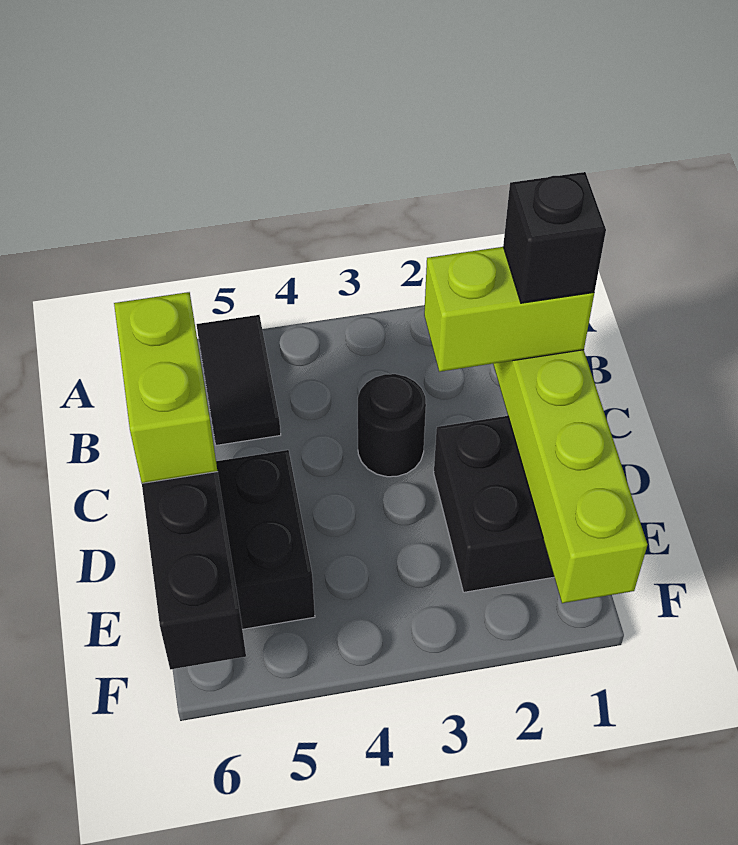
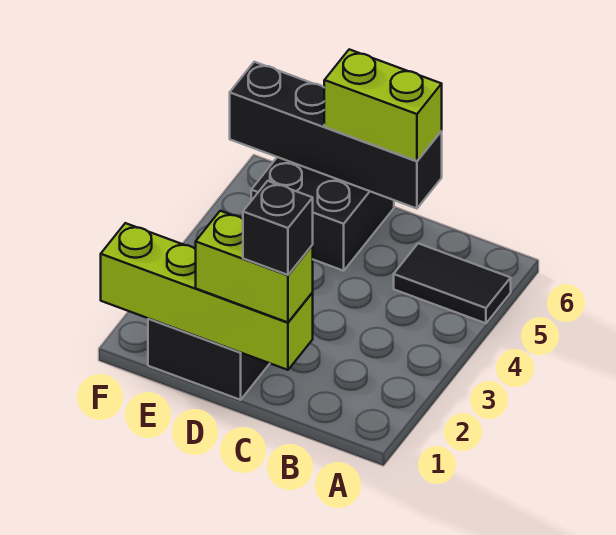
lime 1x2 brick [424,247,594,372] -> lime 1x2 brick turned to [196,211,313,322]
black 1x1 round brick [358,374,426,477] -> none

